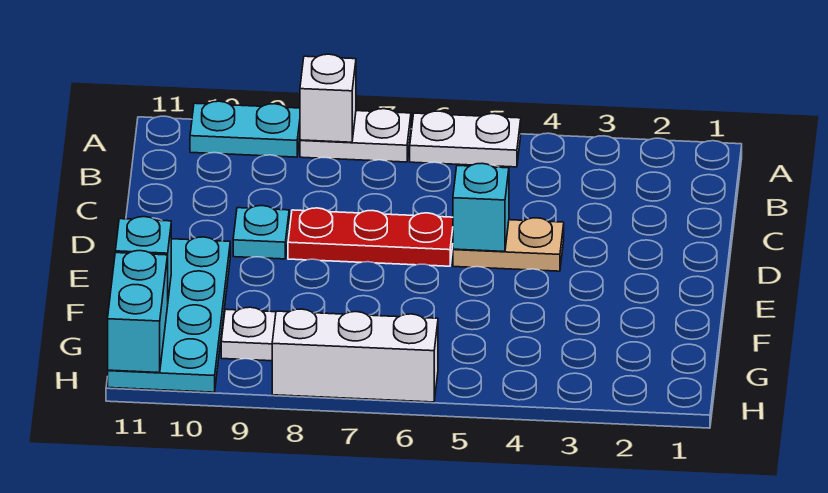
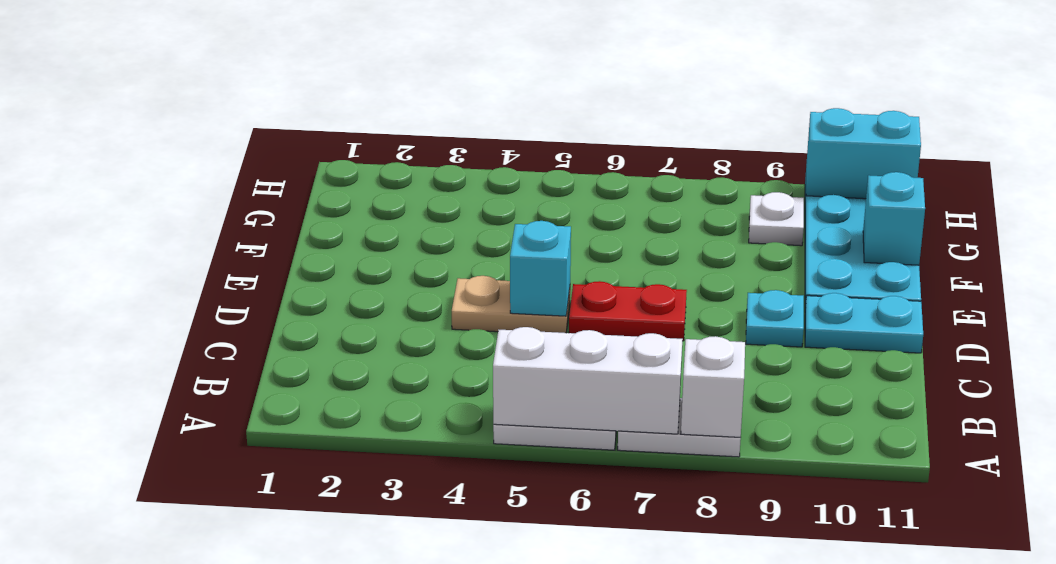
cyan 1x2 plate [190,101,300,157] -> cyan 1x2 plate moved to [805,293,923,353]
red 1x3 plate [288,208,453,266] -> red 1x2 plate [569,281,687,341]
cyan 1x2 brick [108,251,168,373] -> cyan 1x2 brick turned to [806,108,921,199]
white 1x3 brick [272,309,438,402] -> white 1x3 brick moved to [493,327,683,434]

